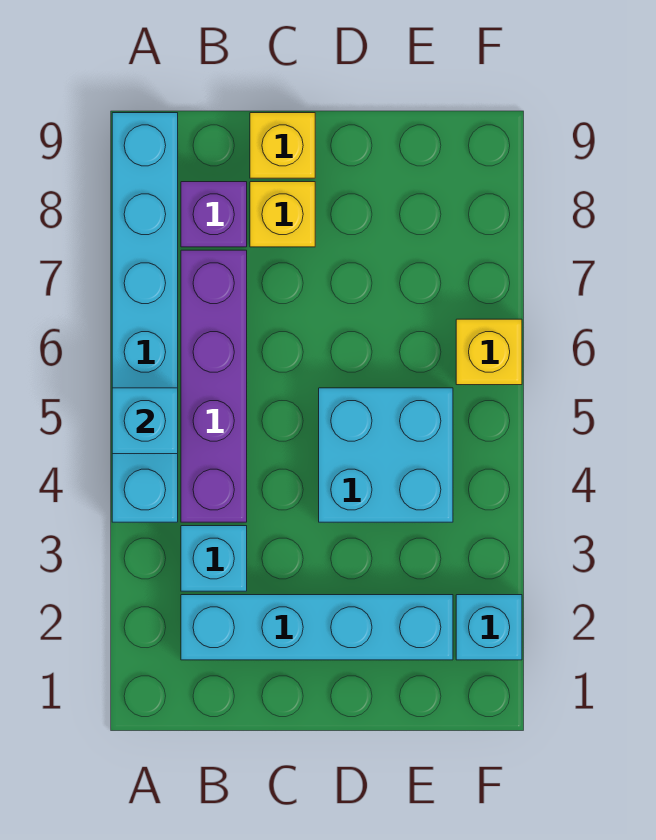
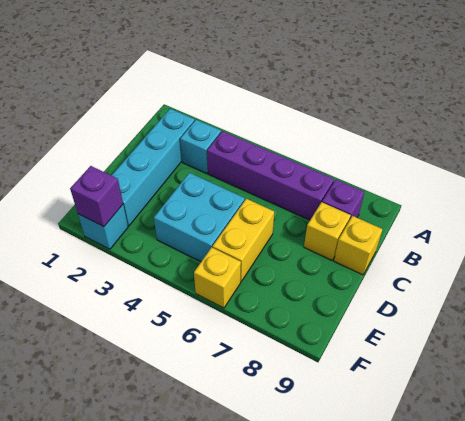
cyan 1x6 brick [112,113,178,522] -> none
cyan 1x1 brick [112,388,178,454] -> none
none -> yellow 1x2 brick [213,199,274,281]
none -> purple 1x1 brick [70,166,123,227]

